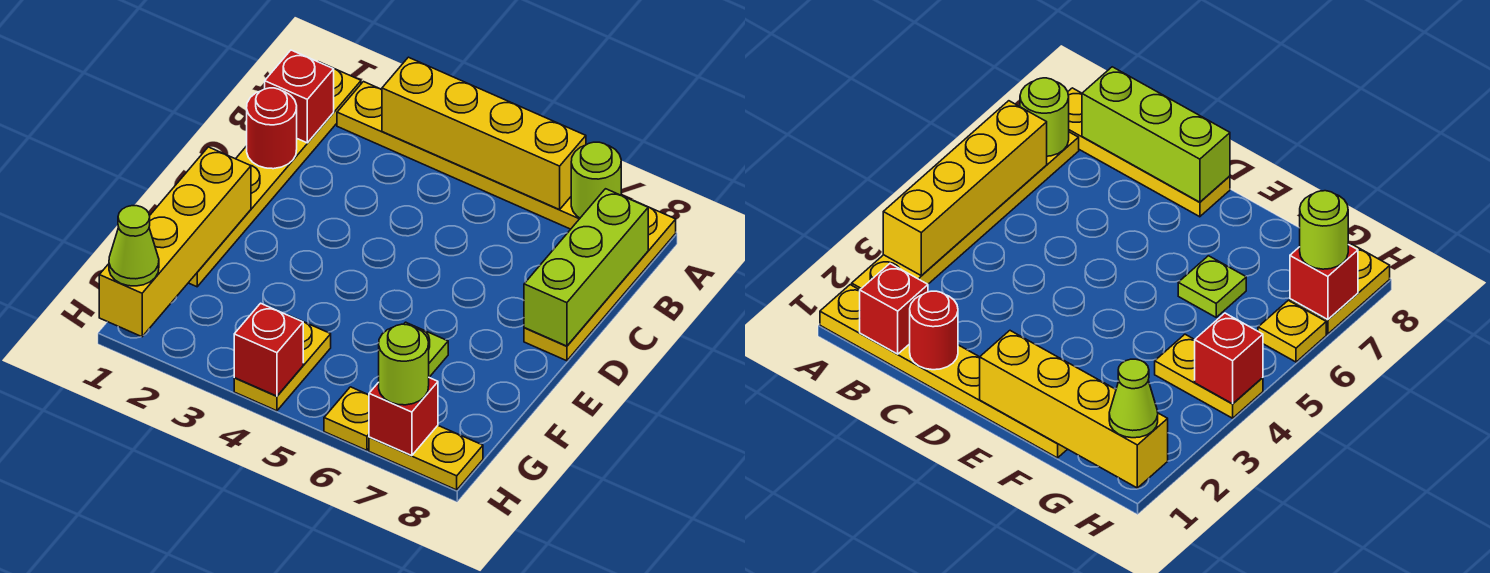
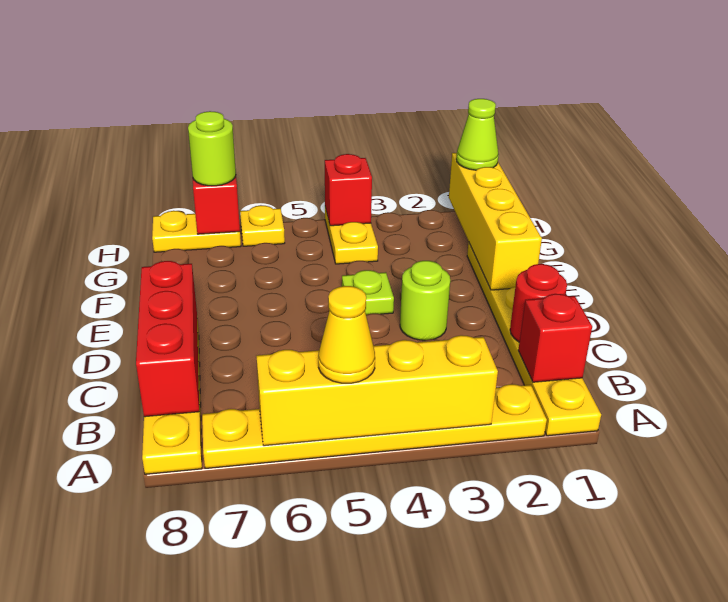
none -> yellow 1x1 cone [318,286,375,383]
lime 1x1 round brick [571,142,621,218] -> lime 1x1 round brick moved to [400,261,450,340]
lime 1x3 brick [524,189,648,346] -> red 1x3 brick [136,261,199,417]
lime 1x1 plate [404,322,448,377] -> lime 1x1 plate moved to [342,270,394,315]

